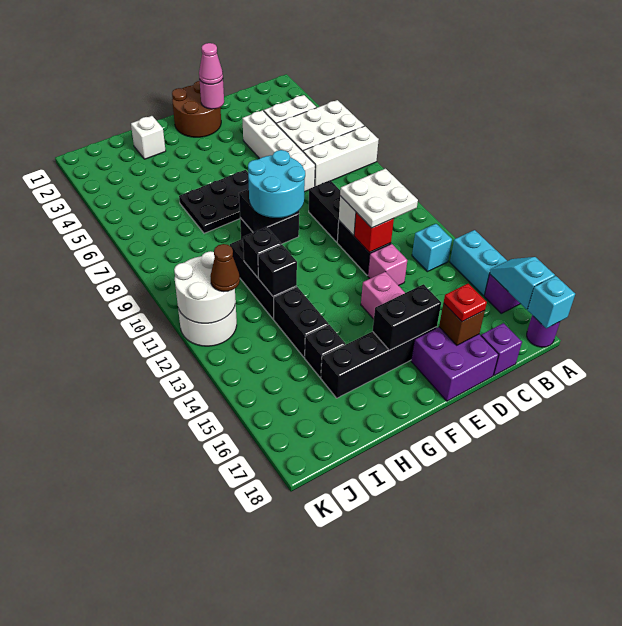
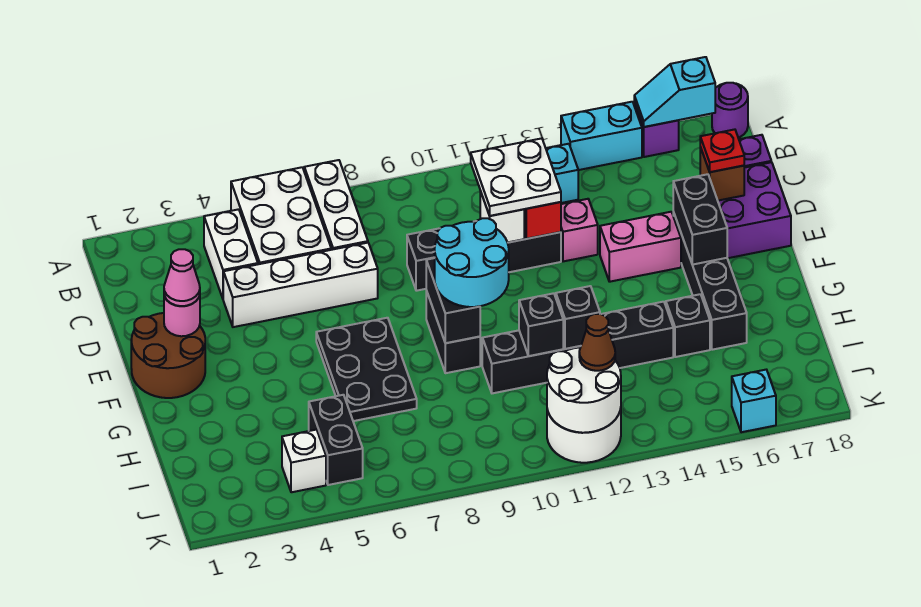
cyan 1x1 brick [527,276,575,328] -> cyan 1x1 brick moved to [732,370,776,432]
white 1x1 brick [131,116,166,159] -> white 1x1 brick moved to [282,430,326,492]
none -> black 1x2 brick [309,395,363,485]

